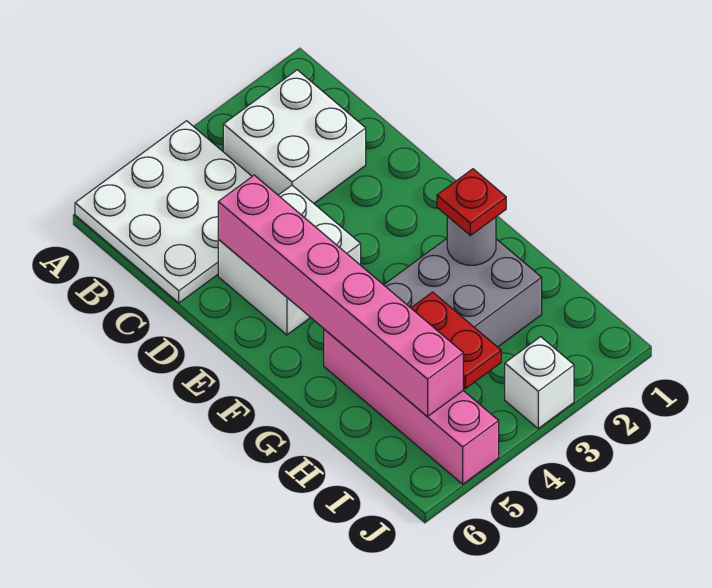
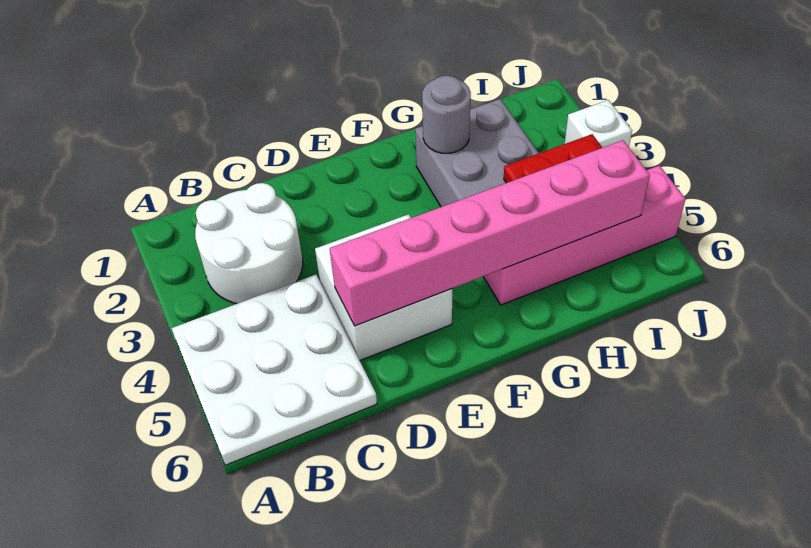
white 2x2 brick [223,70,366,203] -> white 2x2 round brick [195,183,303,304]
red 1x1 plate [437,169,506,235] -> none

